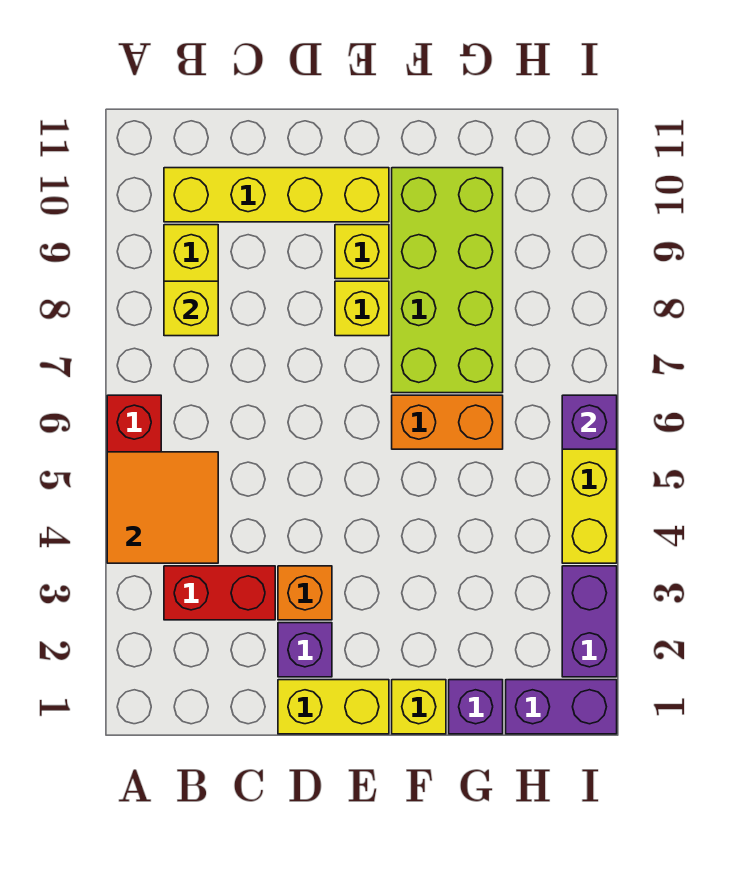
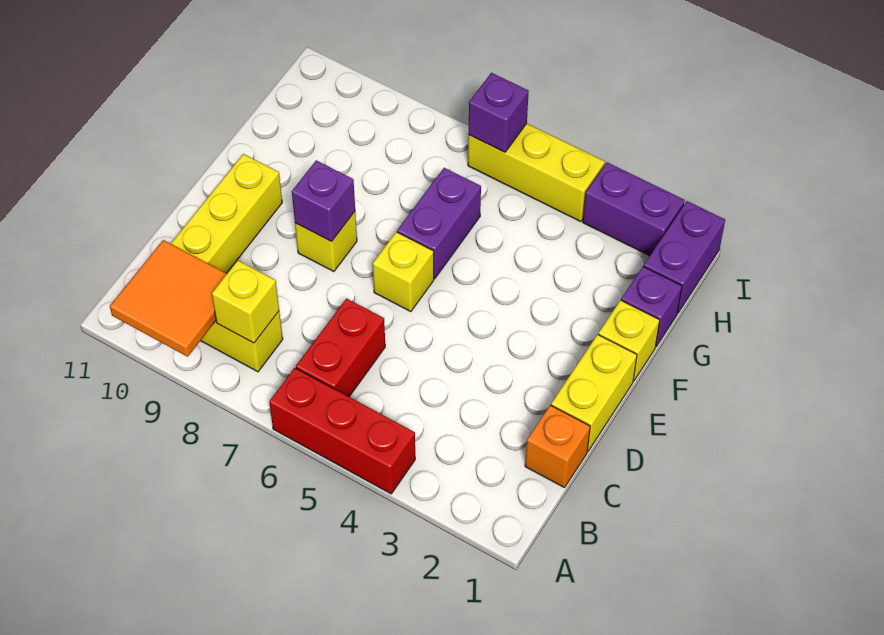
orange 2x2 tile [107,452,218,563] -> orange 2x2 tile moved to [110,240,227,357]
red 1x2 brick [164,566,275,620] -> red 1x2 brick moved to [296,299,385,397]
purple 1x1 brick [278,623,332,677] -> purple 1x1 brick moved to [292,160,355,242]
orange 1x1 brick [278,566,332,620] -> orange 1x1 brick moved to [525,405,590,488]
yellow 1x1 brick [335,225,389,279] -> yellow 1x1 brick moved to [373,232,434,312]
orange 1x2 brick [392,395,503,449] -> purple 1x2 brick [397,168,481,279]
lime 2x4 brick [392,168,503,393] -> none

